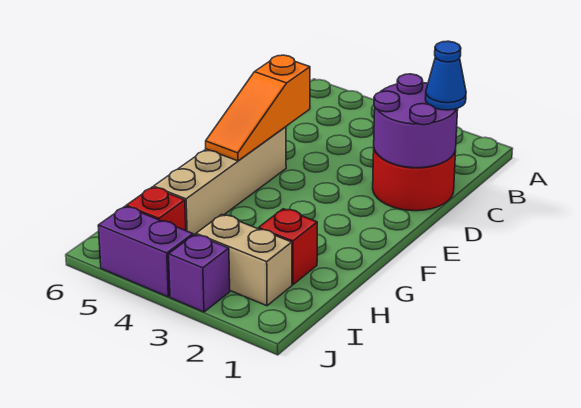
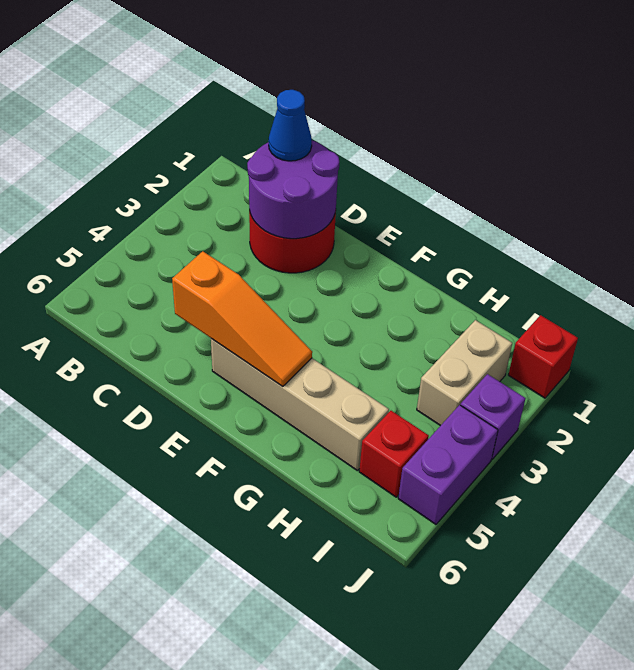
red 1x1 brick [259,209,317,285] -> red 1x1 brick moved to [509,315,578,398]

